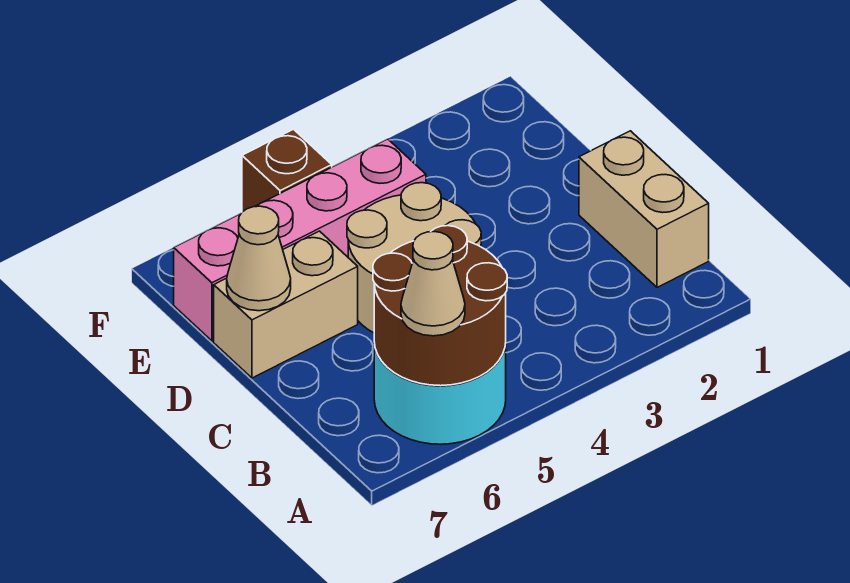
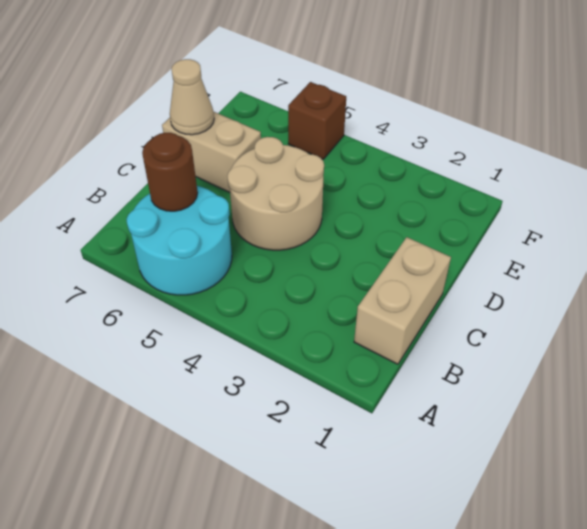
brown 2x2 round brick [373,226,507,386] -> brown 1x1 round brick [142,133,198,211]
tan 1x1 cone [401,232,465,336] -> none
pink 1x4 brick [174,139,426,341] -> none

